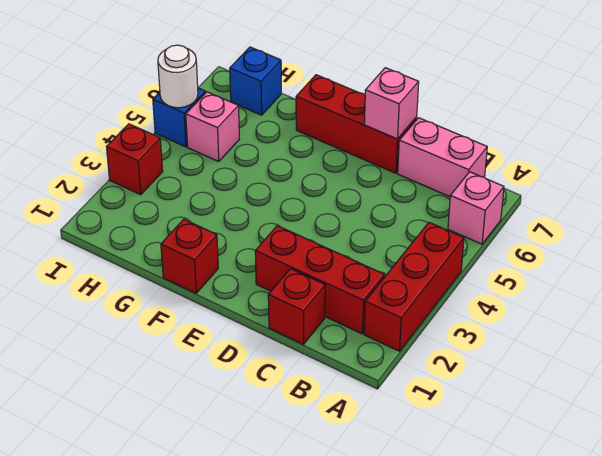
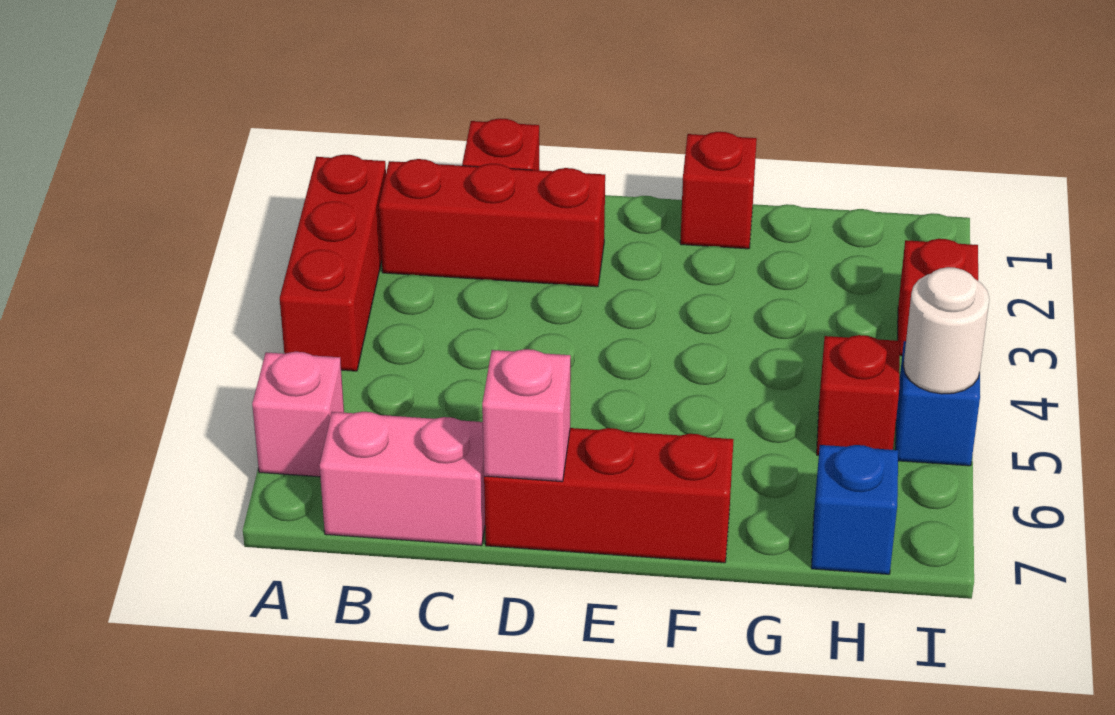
pink 1x1 brick [186,92,239,162] -> red 1x1 brick [817,335,900,455]

